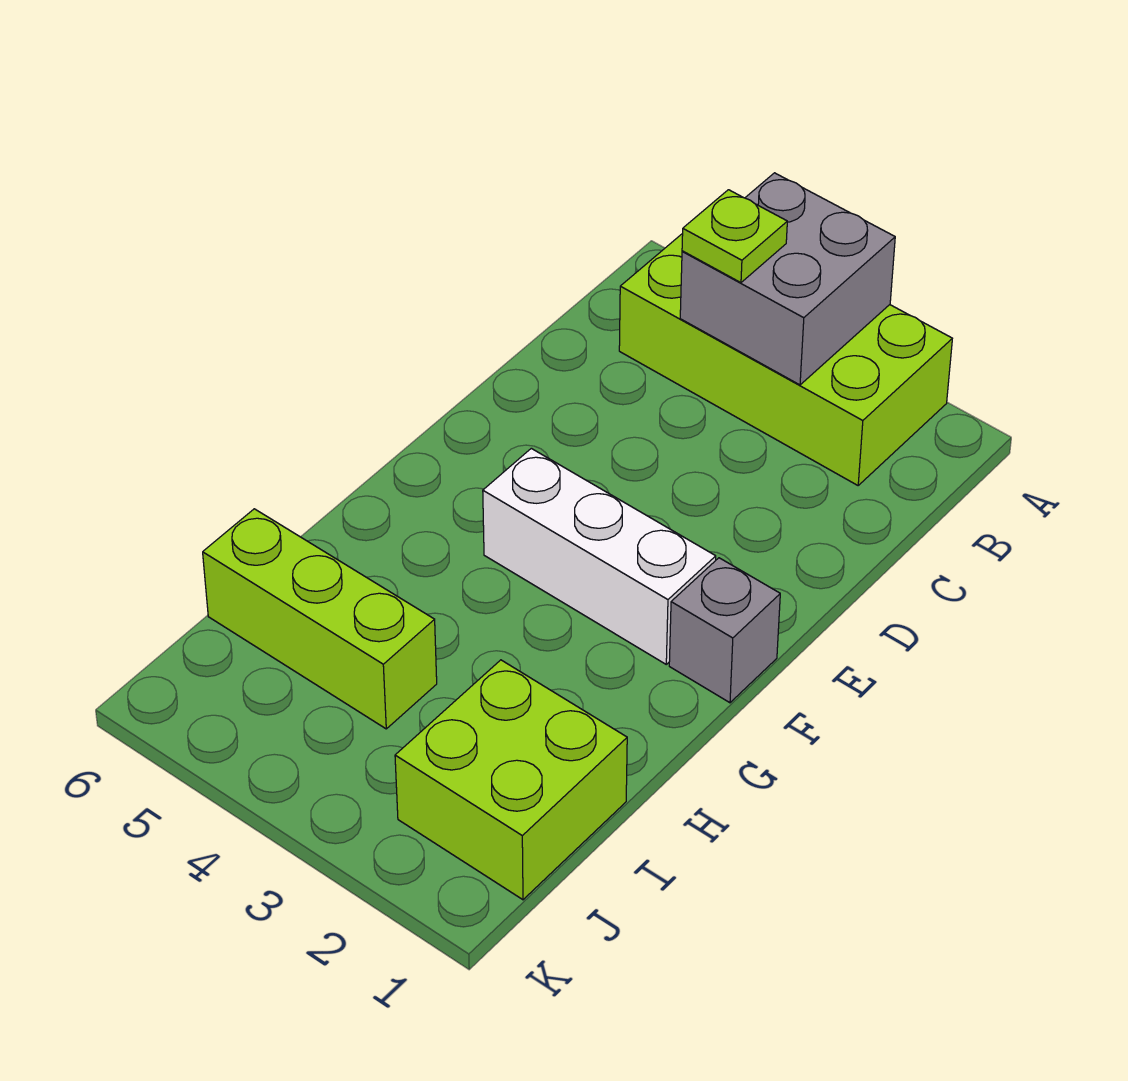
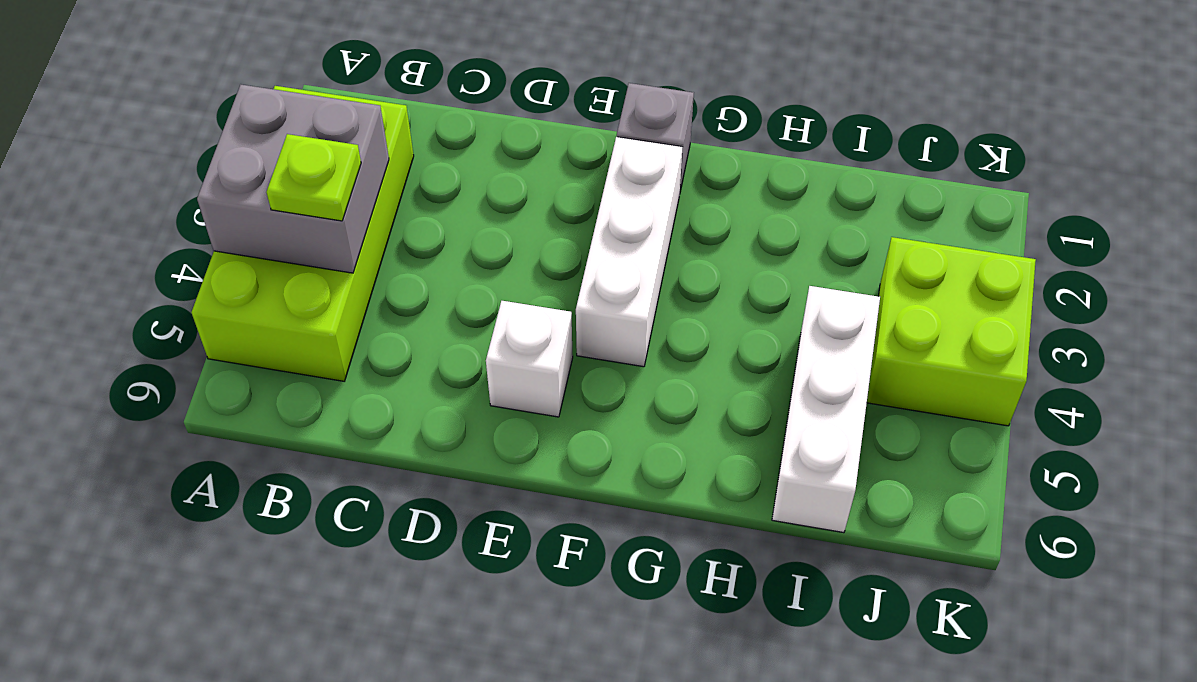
none -> white 1x1 brick [486,301,573,417]
lime 2x2 brick [395,660,627,900] -> lime 2x2 brick moved to [867,237,1036,426]
lime 1x3 brick [203,509,437,729] -> white 1x3 brick [772,286,880,533]

